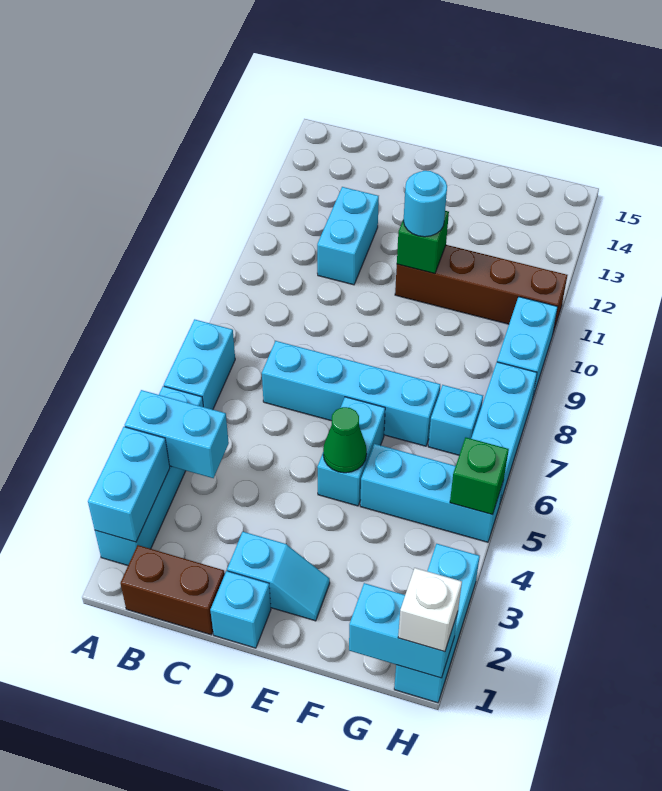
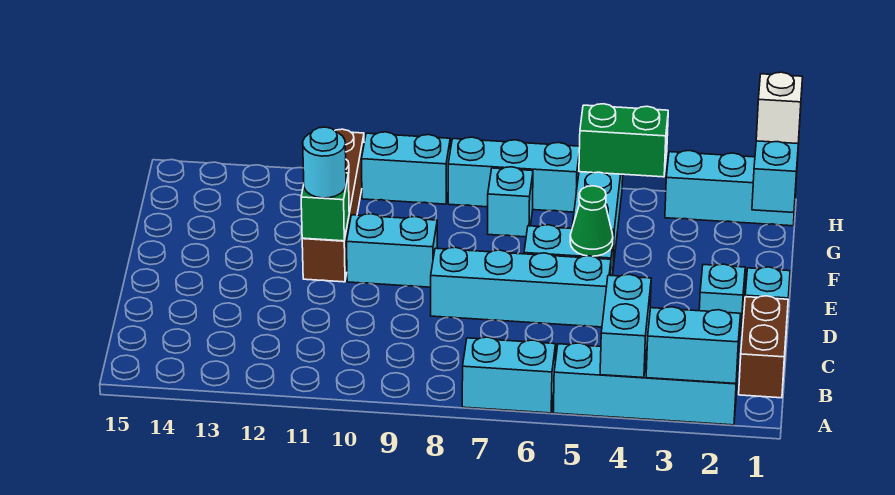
cyan 1x4 brick [261,341,440,446] -> cyan 1x4 brick turned to [431,247,611,327]
cyan 1x2 brick [317,187,379,285] -> cyan 1x2 brick moved to [347,214,437,287]
green 1x1 brick [450,437,509,515] -> green 1x2 brick [579,104,668,177]

